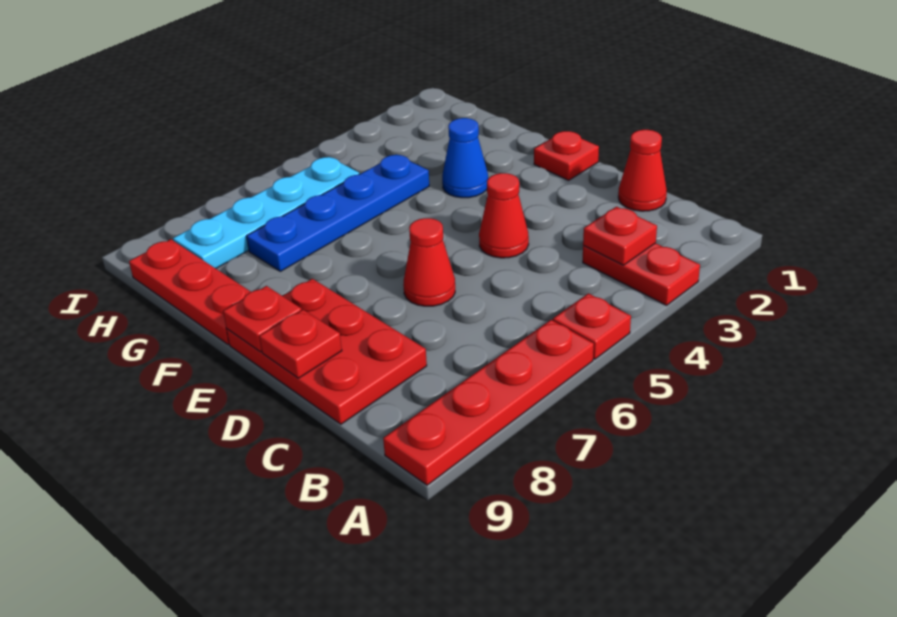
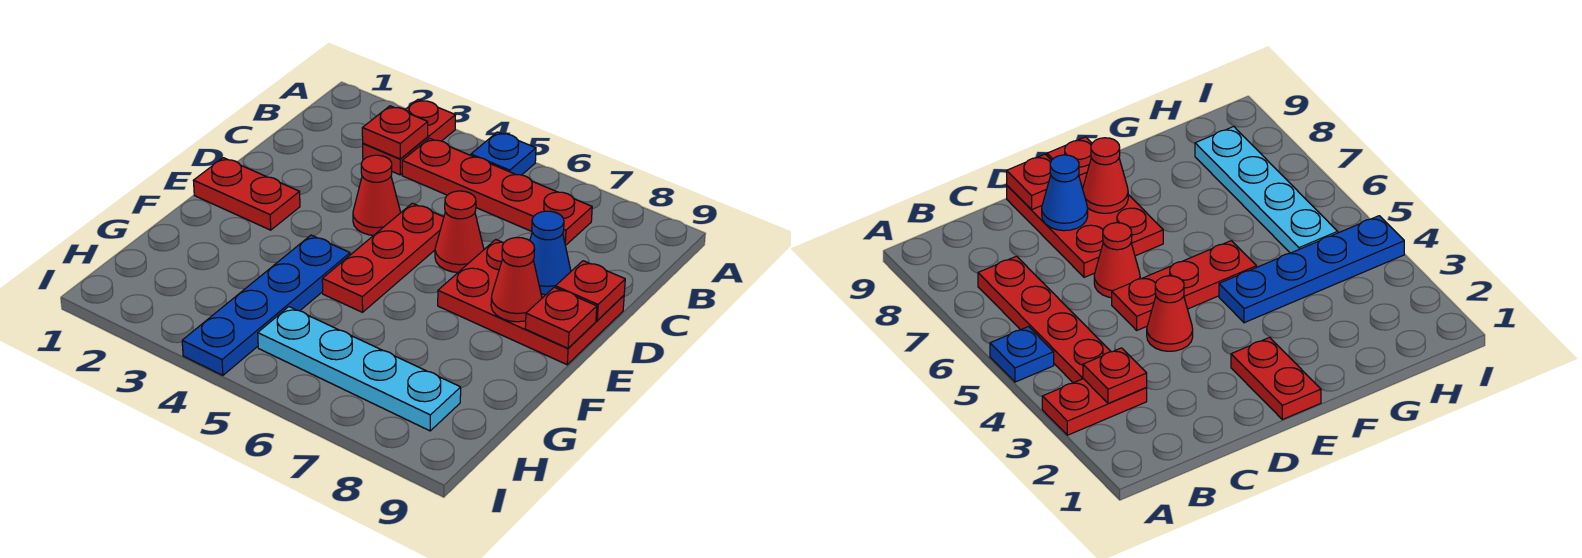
red 1x1 plate [553,293,631,359] -> blue 1x1 plate [471,132,536,175]
red 1x4 plate [383,320,594,485] -> red 1x4 plate moved to [402,138,592,246]
red 1x1 cone [618,130,667,211] -> red 1x1 cone moved to [491,237,542,322]
red 2x3 plate [227,279,427,424] -> red 2x3 plate turned to [438,240,624,365]
red 1x1 plate [534,131,599,180] -> red 1x2 plate [193,158,300,230]
blue 1x1 cone [442,118,488,198] -> blue 1x1 cone moved to [530,211,571,295]
red 1x3 plate [129,239,251,345] -> red 1x3 plate moved to [322,203,444,312]
blue 1x4 plate [247,154,429,271] -> blue 1x4 plate turned to [182,235,350,375]

